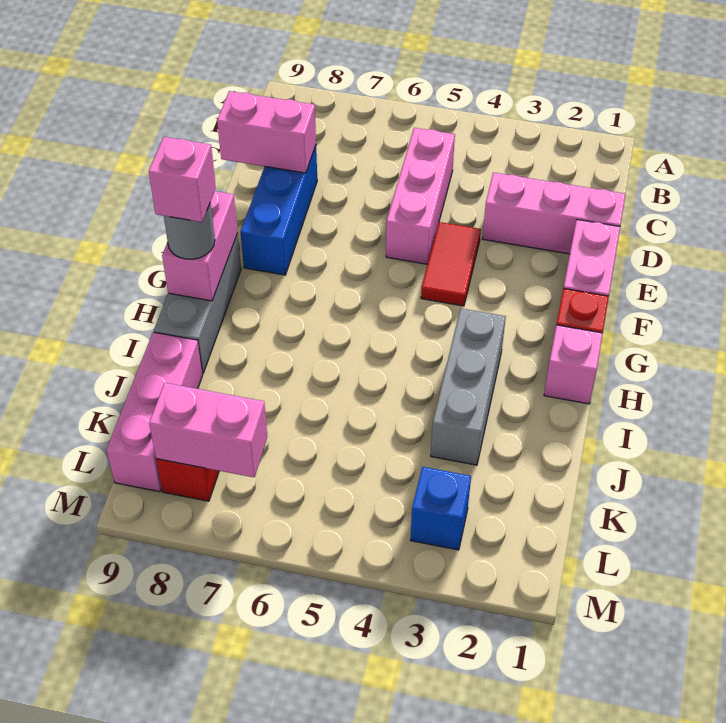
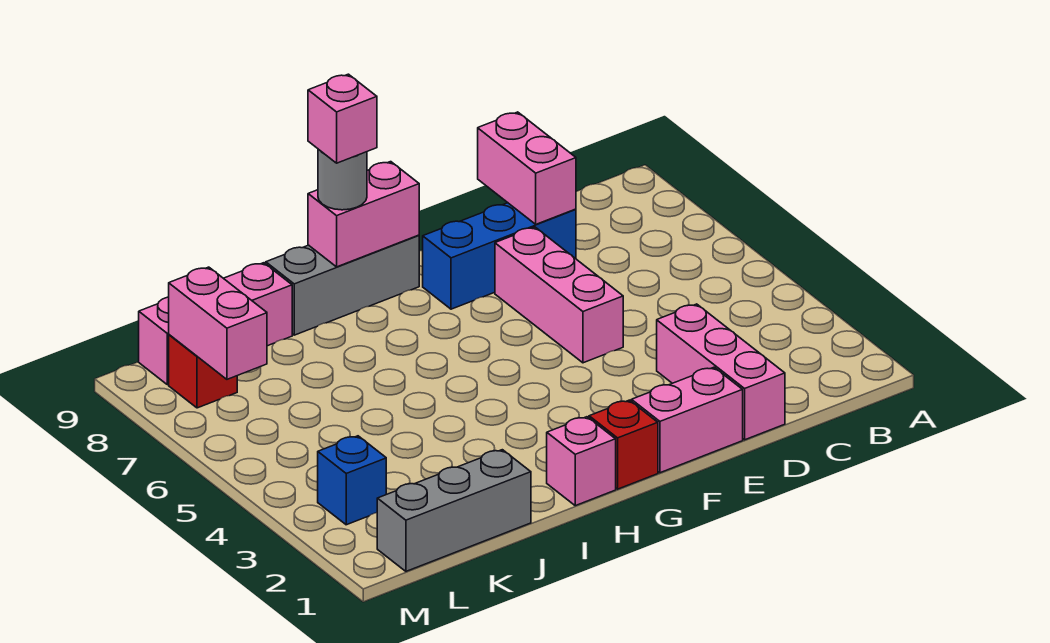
pink 1x3 brick [386,128,455,264] -> pink 1x3 brick turned to [495,227,623,363]
red 1x2 tile [421,222,481,306] -> none
grey 1x3 brick [431,308,506,465] -> grey 1x3 brick moved to [377,450,531,571]

